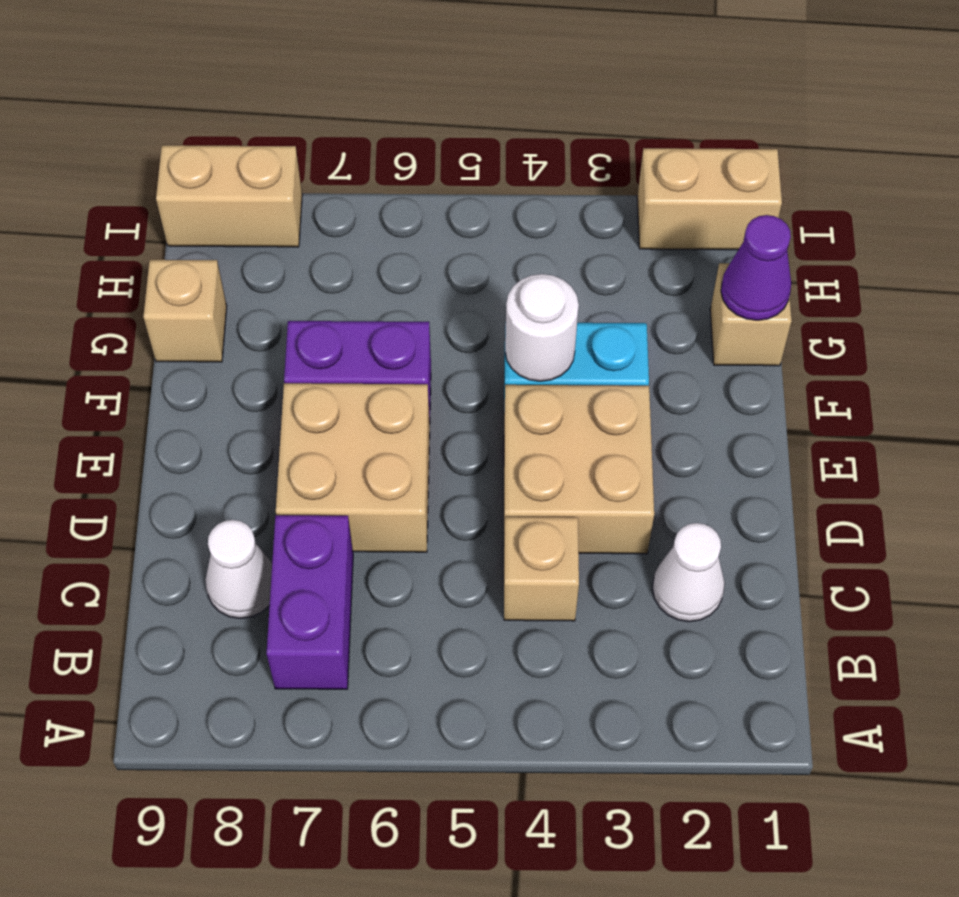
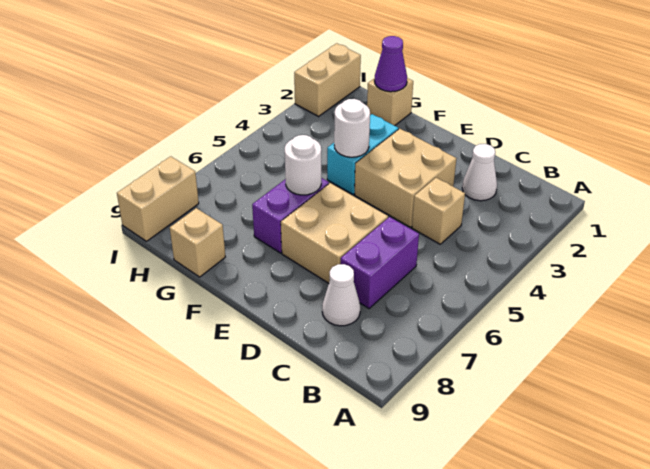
purple 1x2 brick [267,515,353,689] -> purple 1x2 brick turned to [341,217,419,308]
none -> white 1x1 round brick [285,135,321,195]

